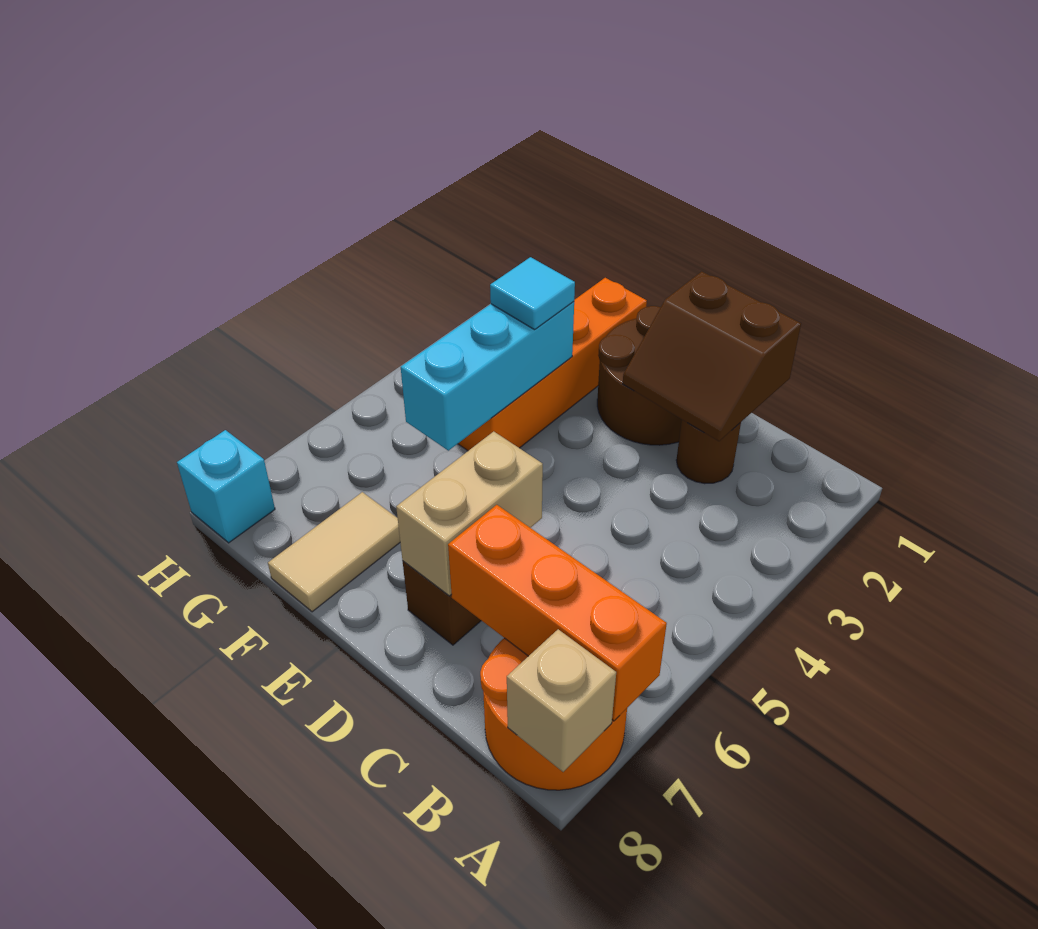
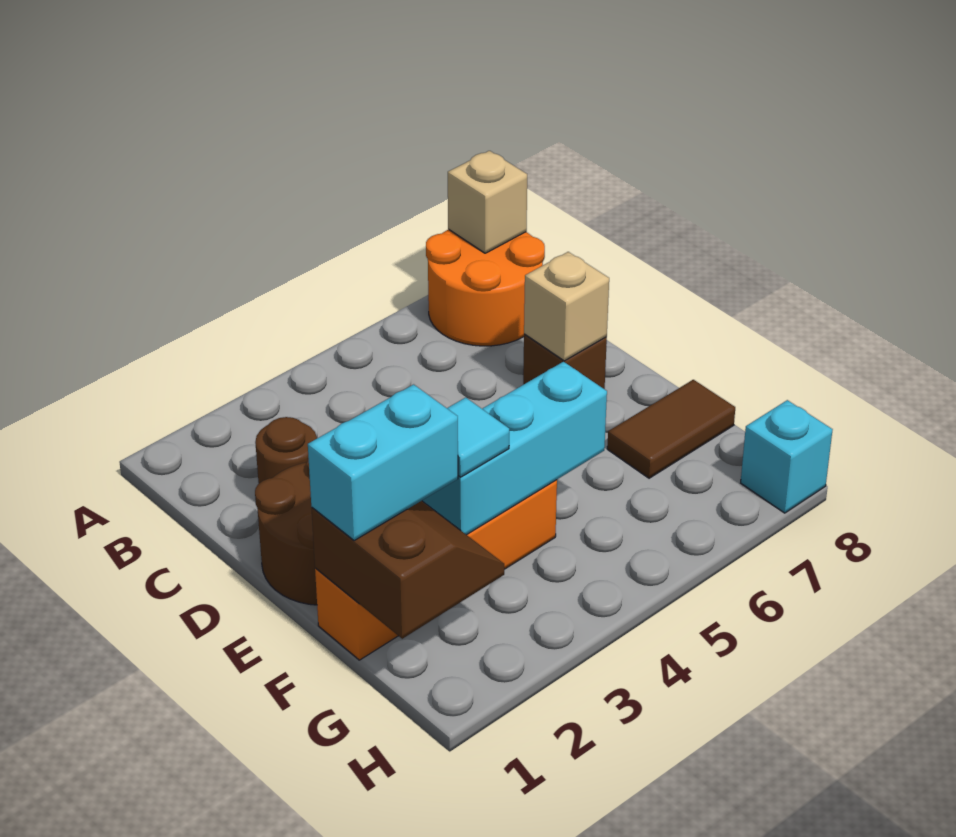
orange 1x3 brick [448,505,667,721] -> none
brown 2x2 slope [623,271,801,441] -> brown 2x2 slope moved to [311,501,504,639]
tan 1x2 brick [396,431,543,596] -> tan 1x1 brick [524,252,609,361]
none -> cyan 1x2 brick [308,384,458,541]
tan 1x2 tile [268,492,400,612] -> brown 1x2 tile [607,380,735,478]

